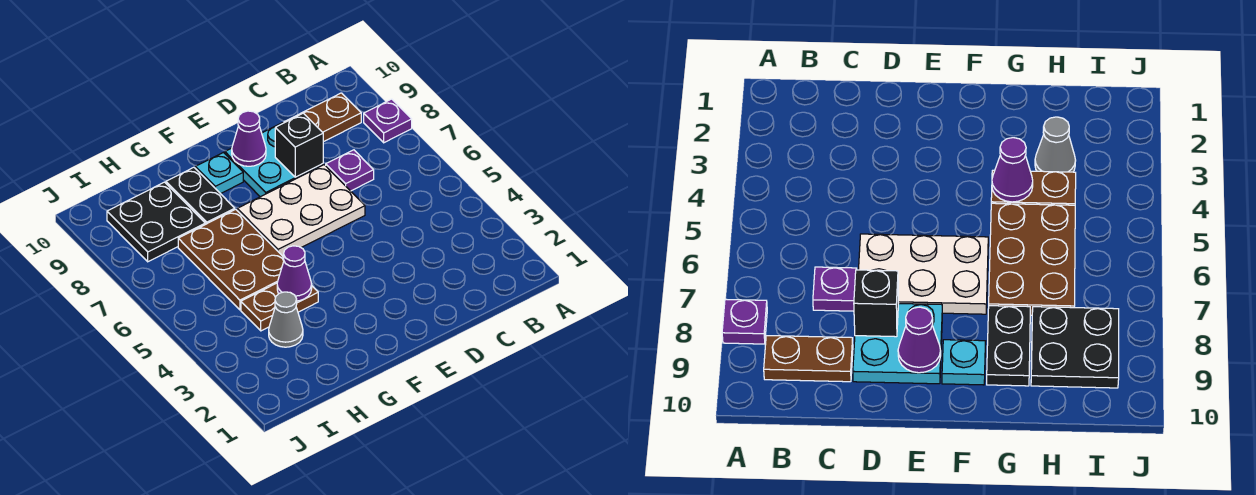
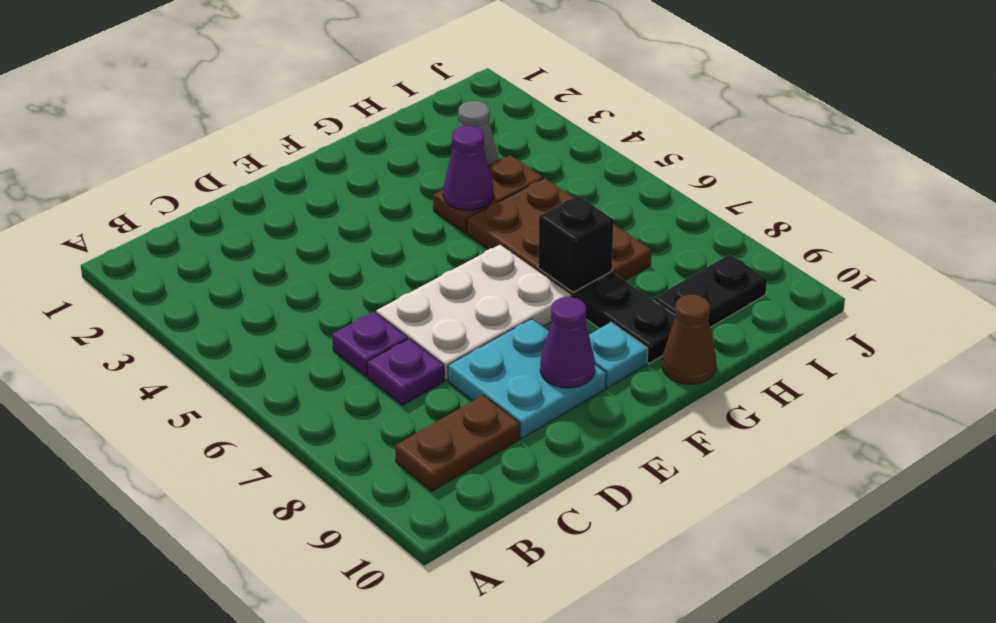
purple 1x1 plate [364,99,412,143] -> purple 1x1 plate moved to [332,312,408,377]
black 1x1 brick [275,113,323,177] -> black 1x1 brick moved to [538,195,614,292]
none -> brown 1x1 cone [662,295,716,384]
black 2x2 plate [107,182,205,262] -> black 1x2 plate [653,254,767,327]

